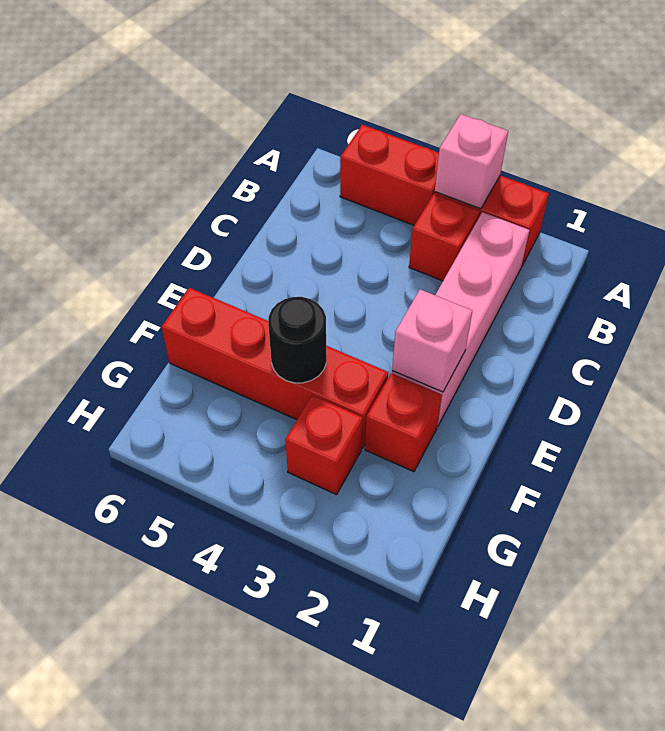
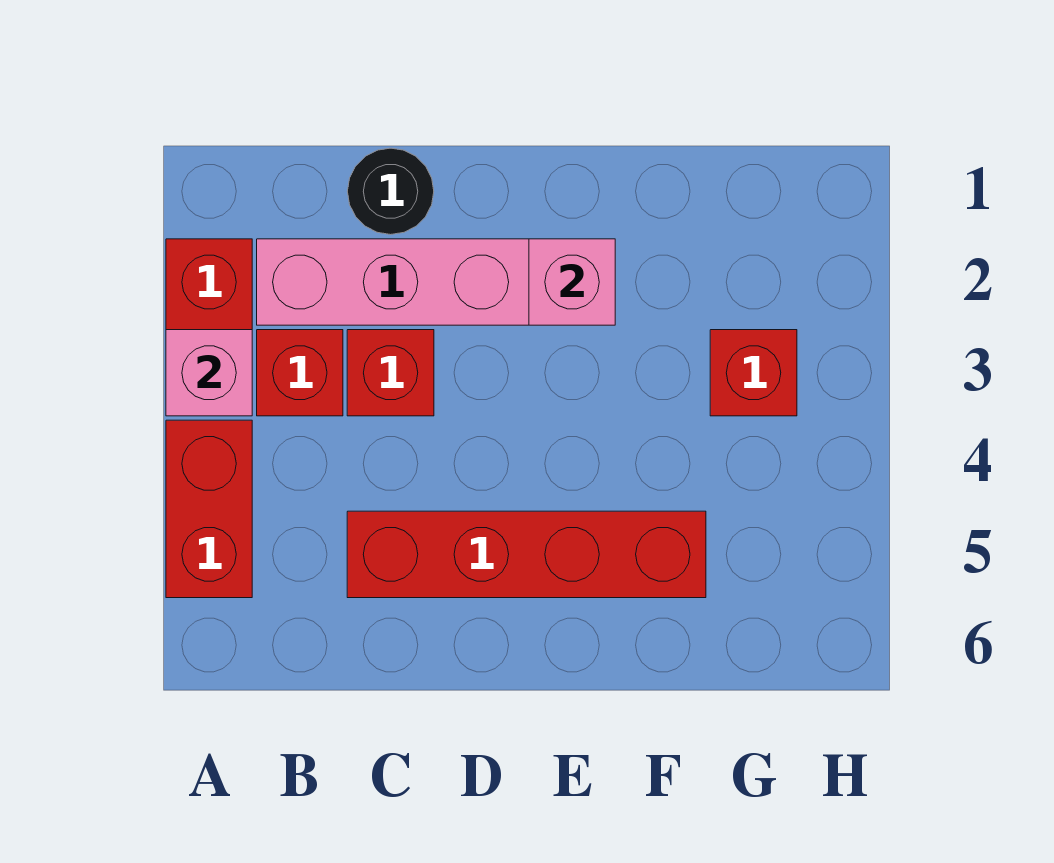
red 1x1 brick [365,373,442,472] -> red 1x1 brick moved to [347,330,434,416]
red 1x4 brick [162,288,388,449] -> red 1x4 brick turned to [347,511,706,598]
black 1x1 round brick [268,297,326,383] -> black 1x1 round brick moved to [347,148,434,235]

